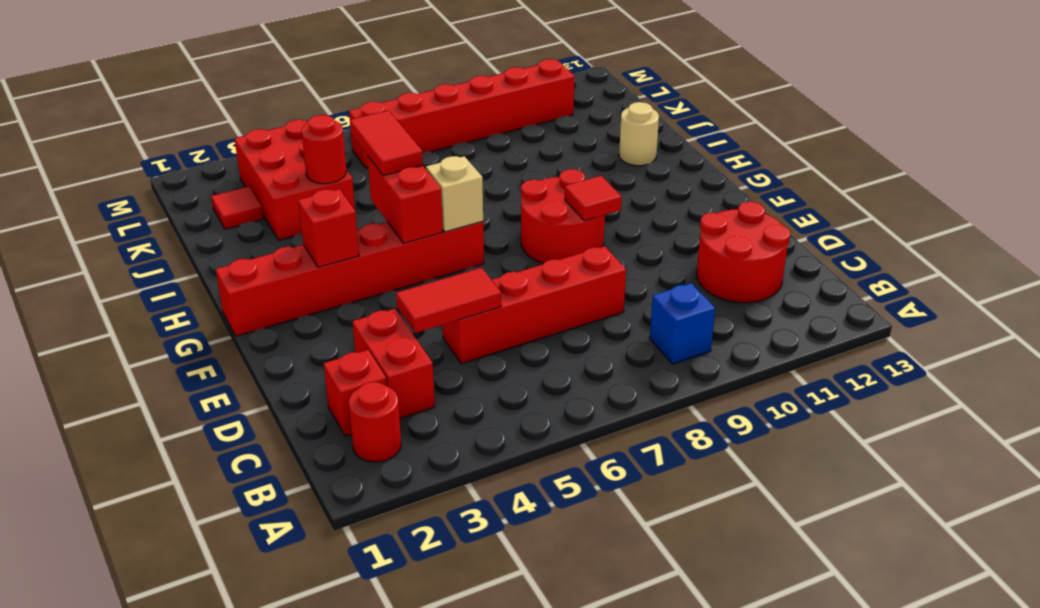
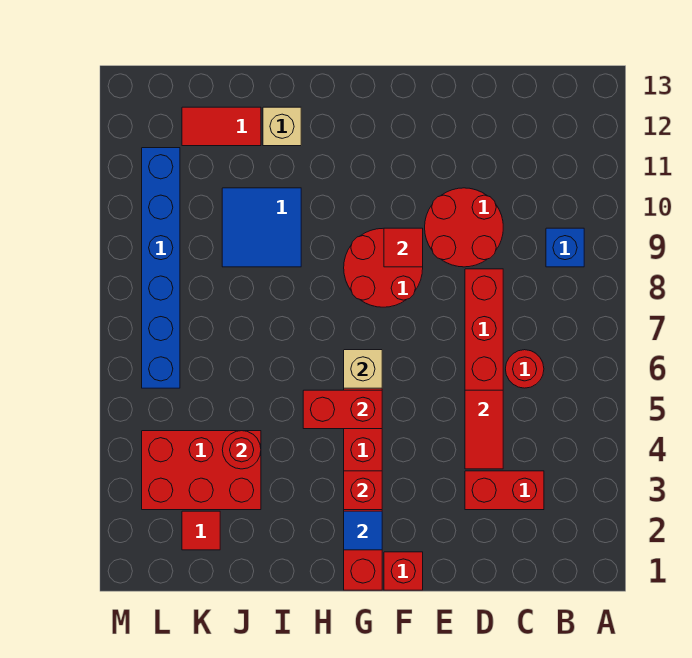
red 1x1 round brick [349,382,401,462] -> red 1x1 round brick moved to [506,350,544,388]
red 1x1 brick [324,350,387,436] -> red 1x1 brick moved to [384,552,423,590]
red 2x2 round brick [697,202,791,303] -> red 2x2 round brick moved to [425,188,503,267]
none -> blue 1x1 tile [344,511,382,550]
red 1x2 tile [350,110,423,176] -> red 1x2 tile moved to [182,107,261,146]
none -> blue 2x2 tile [222,188,301,267]
tan 1x1 round brick [619,102,659,166] -> tan 1x1 brick [263,107,301,146]
red 1x6 brick [349,59,574,168] -> blue 1x6 brick [142,148,180,388]

